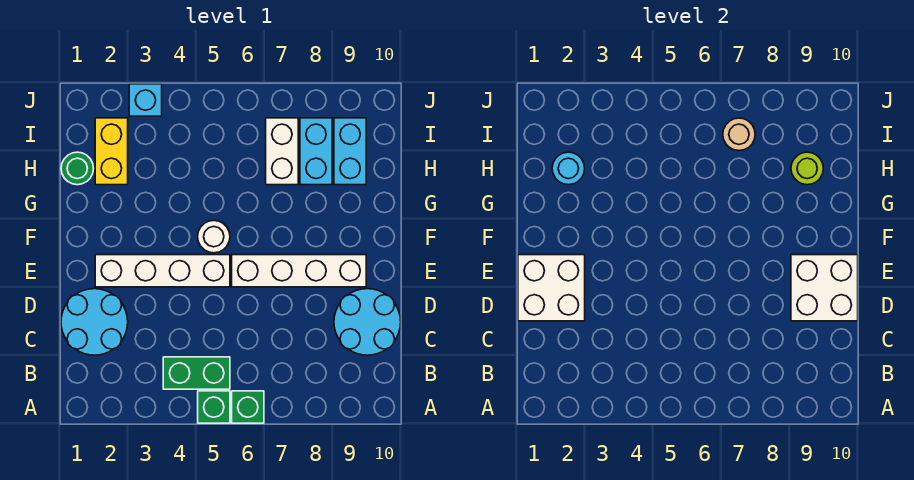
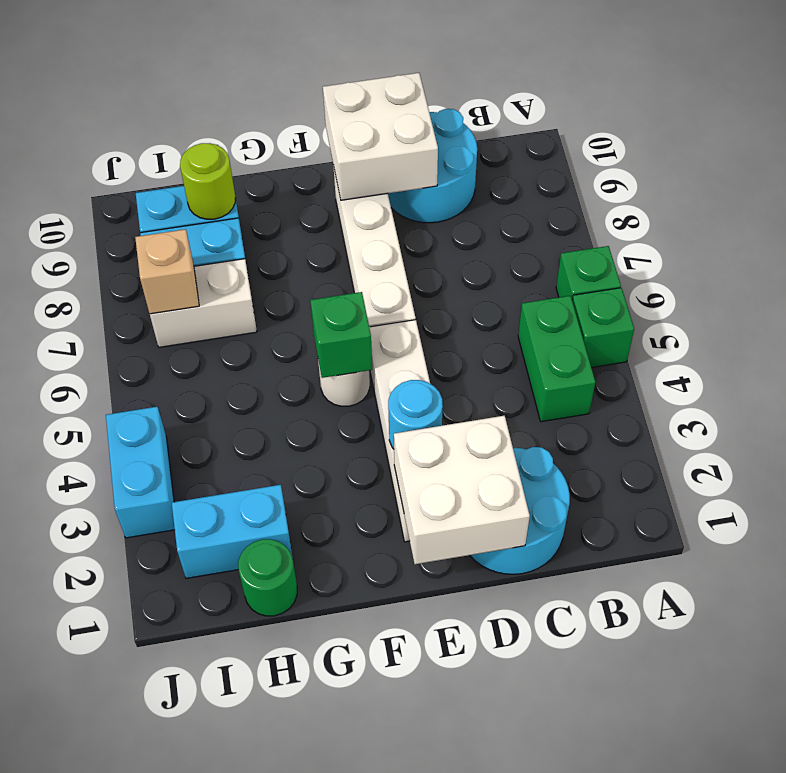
none -> green 1x1 brick [310,292,372,378]
yellow 1x2 brick [95,118,128,185] -> cyan 1x2 brick [172,485,293,578]
cyan 1x1 round brick [552,152,585,185] -> cyan 1x1 round brick moved to [388,380,443,449]
tan 1x1 round brick [723,118,755,151] -> tan 1x1 brick [135,229,199,314]
cyan 1x1 brick [129,84,162,116] -> cyan 1x2 brick [106,407,175,538]

